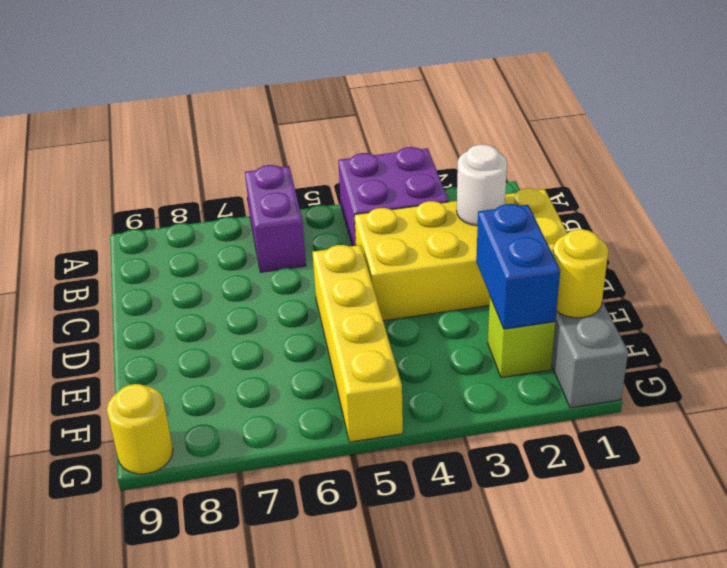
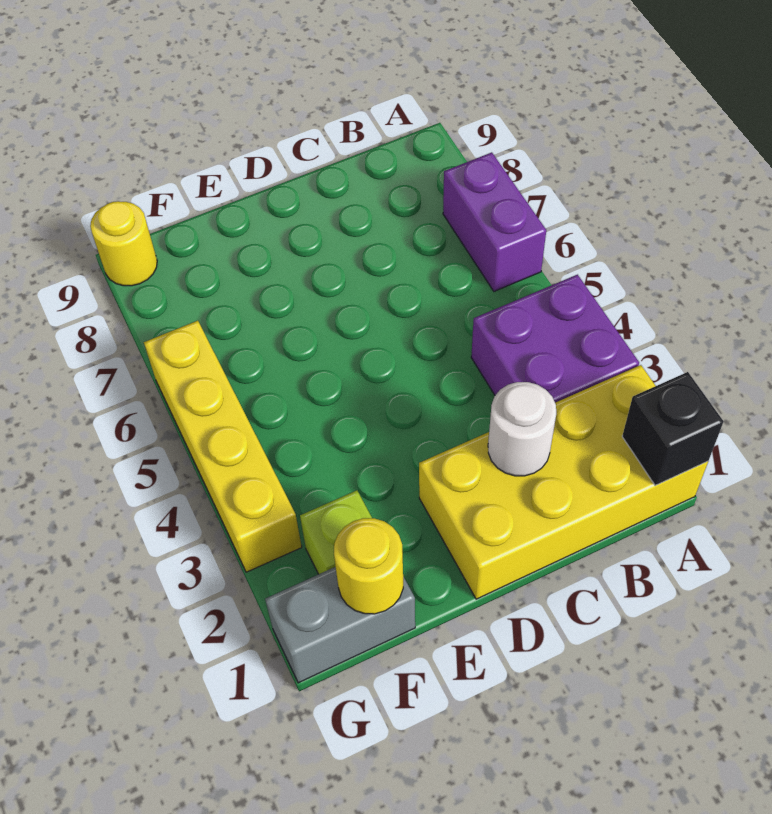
none -> black 1x1 brick [622,372,724,485]
purple 1x2 brick [245,165,306,272] -> purple 1x2 brick turned to [443,152,546,291]
yellow 2x4 brick [354,188,567,321] -> yellow 2x4 brick turned to [419,365,708,599]
yellow 1x4 brick [313,245,403,442] -> yellow 1x4 brick turned to [144,321,302,572]
blue 1x2 brick [476,204,560,329] -> none

